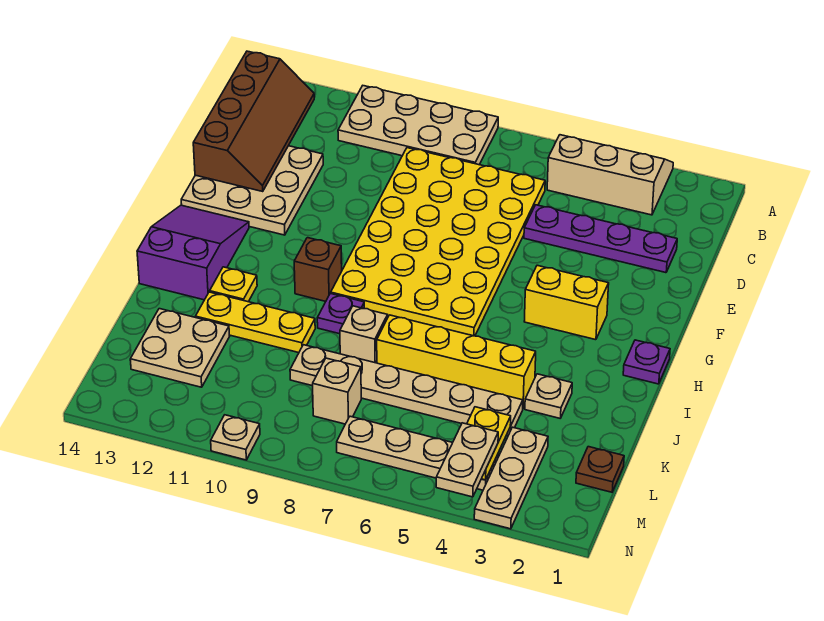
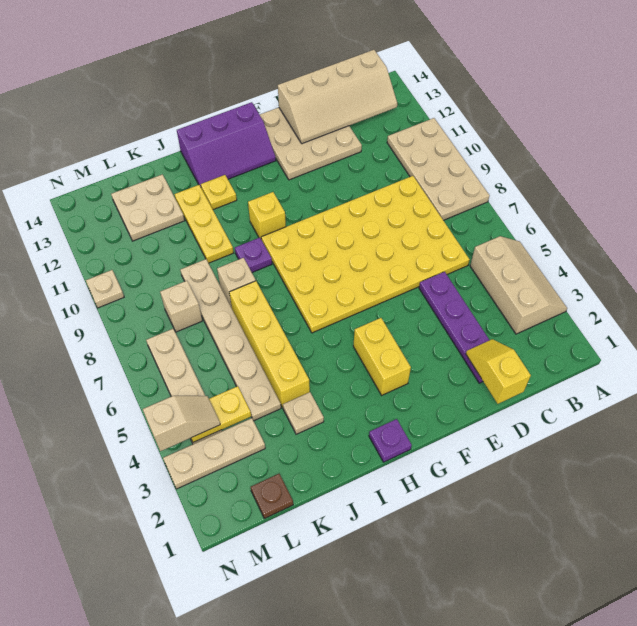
brown 2x4 slope [193,51,314,191] -> tan 2x4 slope [278,50,397,144]
none -> yellow 1x2 slope [466,339,531,404]
purple 2x3 slope [137,205,249,300] -> purple 2x3 slope turned to [177,102,276,186]
brown 1x1 brick [294,238,342,301] -> yellow 1x1 brick [248,192,286,240]
tan 1x2 plate [436,423,498,497] -> tan 1x2 slope [143,396,220,451]

